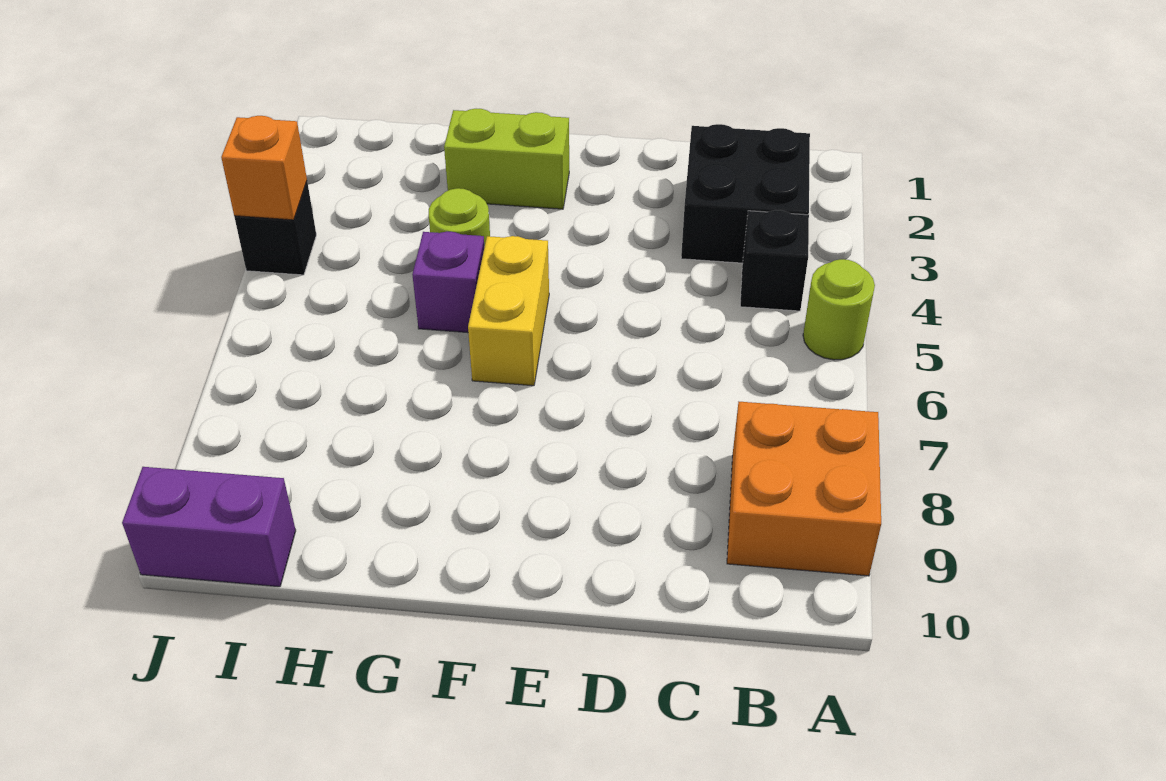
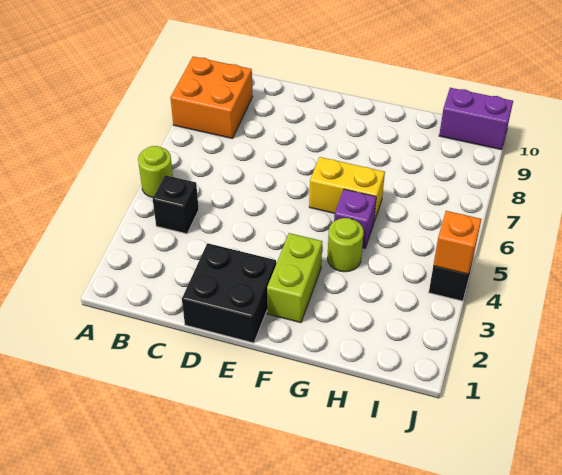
black 2x2 brick [681,124,810,263] -> black 2x2 brick moved to [182,243,276,343]
lime 1x2 brick [444,109,569,209] -> lime 1x2 brick turned to [267,233,322,323]
yellow 1x2 brick [468,236,549,386] -> yellow 1x2 brick turned to [309,157,385,221]

